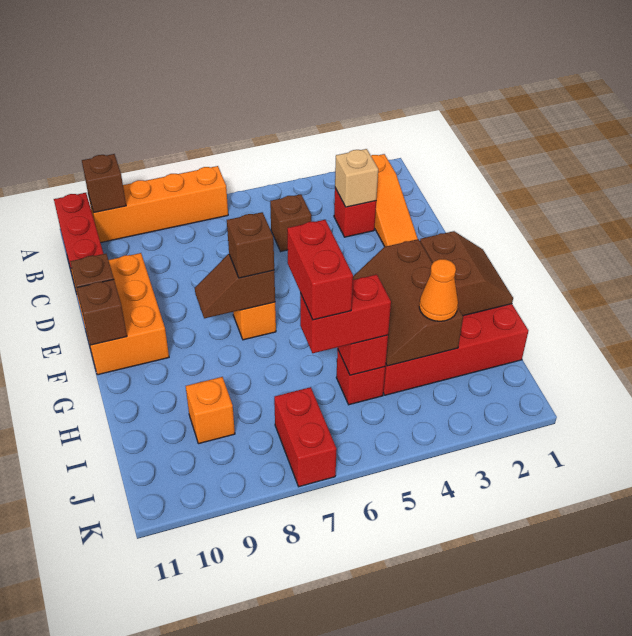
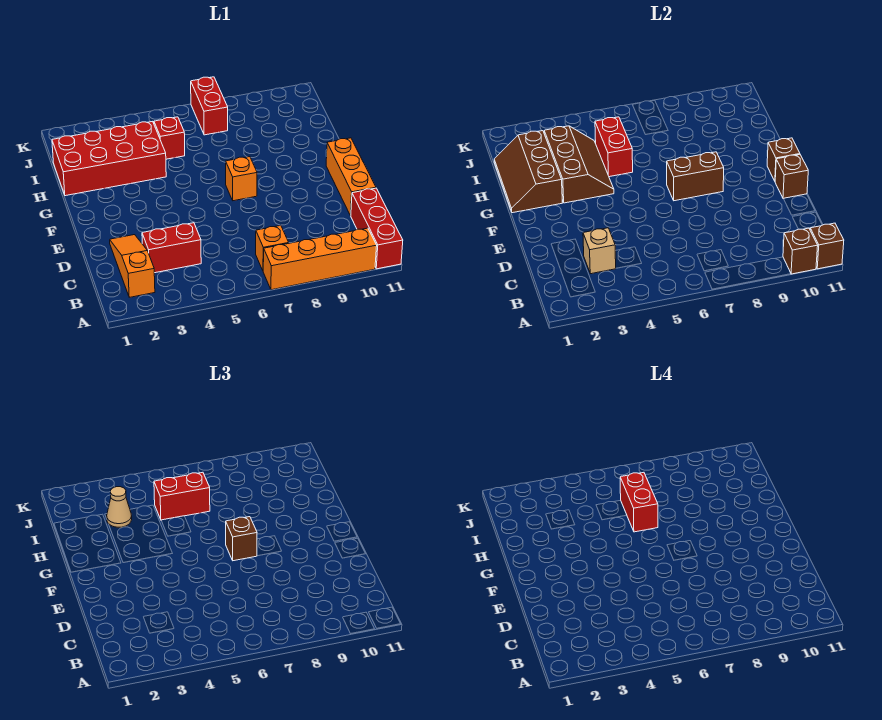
red 1x1 brick [334,188,376,237] -> red 1x2 brick [142,223,201,273]
brown 1x1 brick [270,194,311,251] -> brown 1x1 brick moved to [810,223,844,269]
orange 2x3 brick [71,253,169,375] -> orange 1x3 brick [326,138,376,216]
brown 1x2 slope [195,254,275,318] -> brown 1x2 brick [667,152,724,201]
brown 2x2 slope [420,231,513,316] -> brown 2x3 slope [494,131,562,213]
orange 1x1 cone [419,259,458,321] -> tan 1x1 cone [107,487,132,527]
orange 1x1 brick [186,377,235,444] -> orange 1x1 brick moved to [256,225,289,270]

